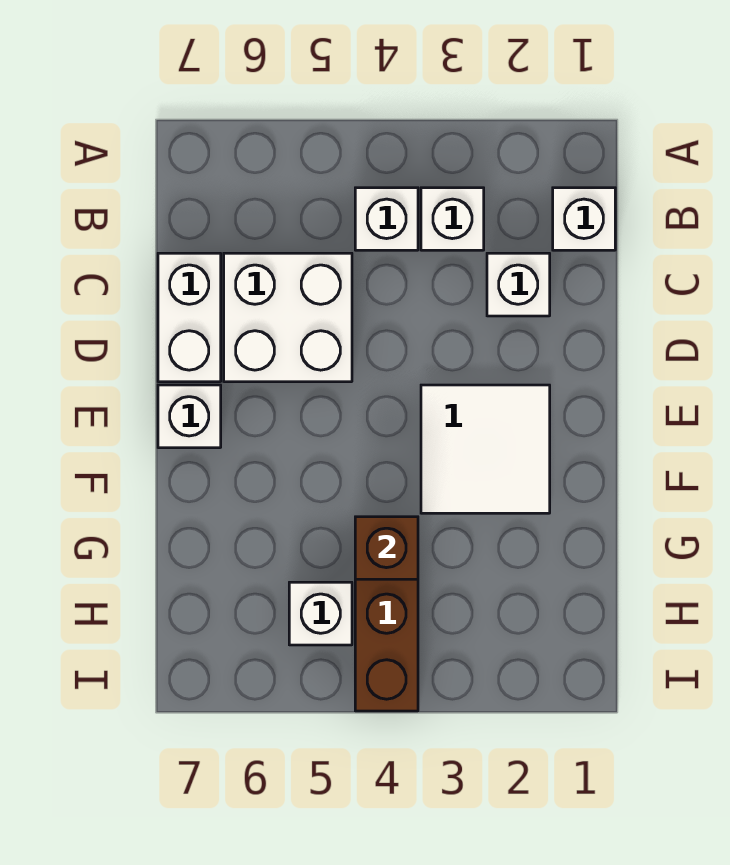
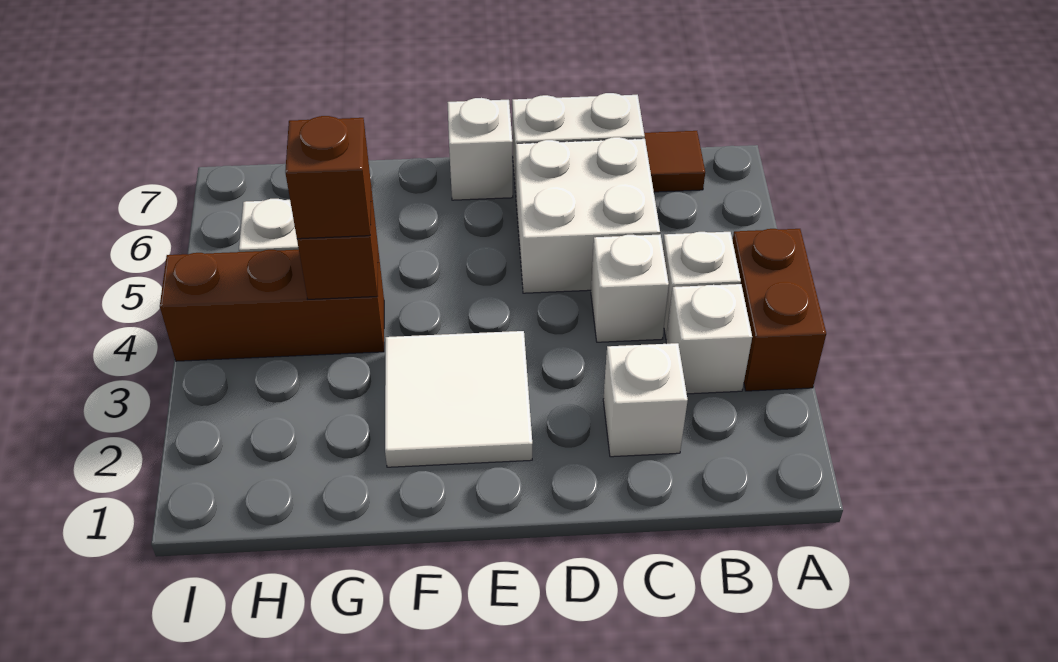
none -> brown 1x2 brick [733,229,826,391]
white 1x1 brick [553,188,615,250] -> white 1x1 brick moved to [591,235,669,342]
none -> brown 1x1 tile [644,131,705,192]
none -> brown 1x1 brick [285,116,371,239]

